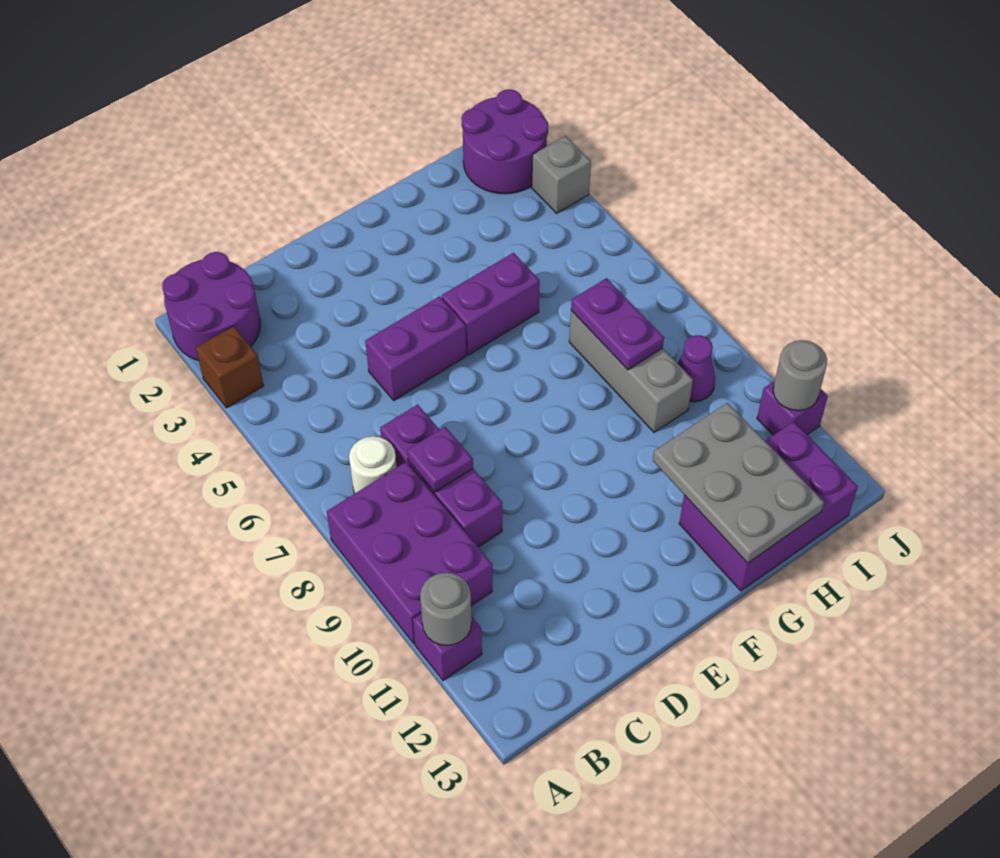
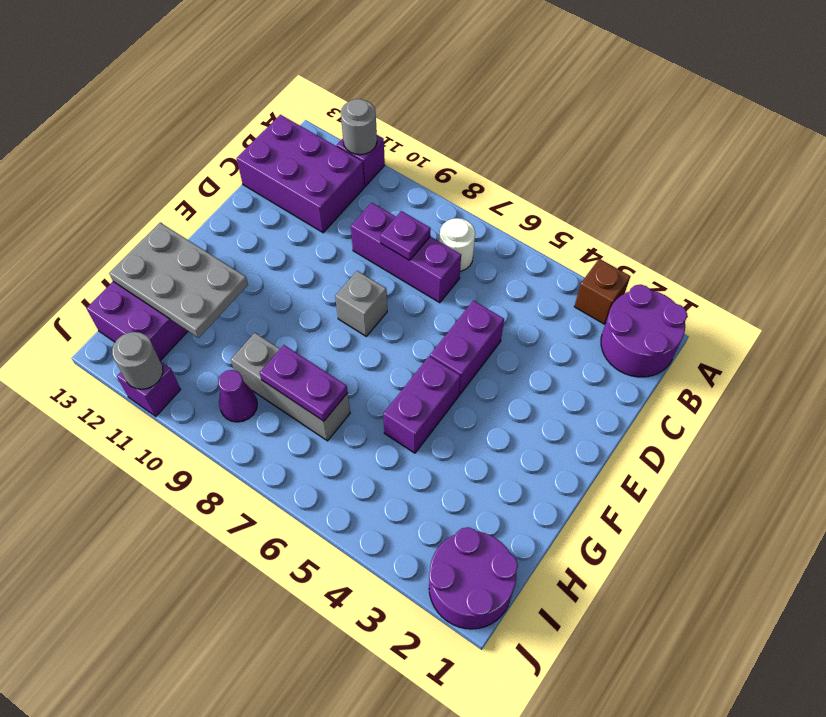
purple 2x3 brick [327,462,492,644] -> purple 2x3 brick moved to [237,115,364,233]
grey 1x1 brick [532,136,591,213] -> grey 1x1 brick moved to [335,271,387,336]

